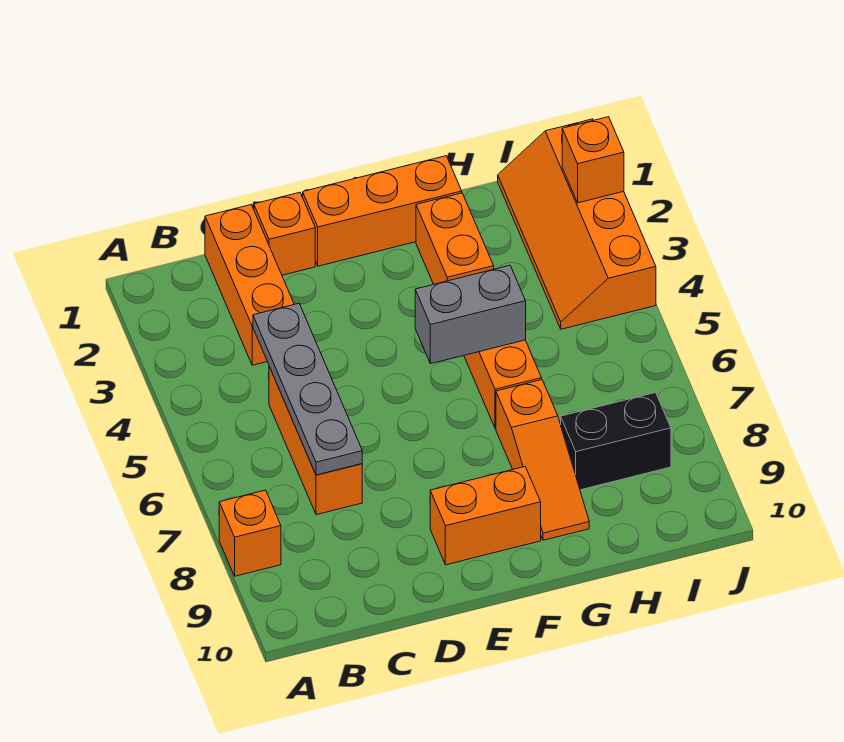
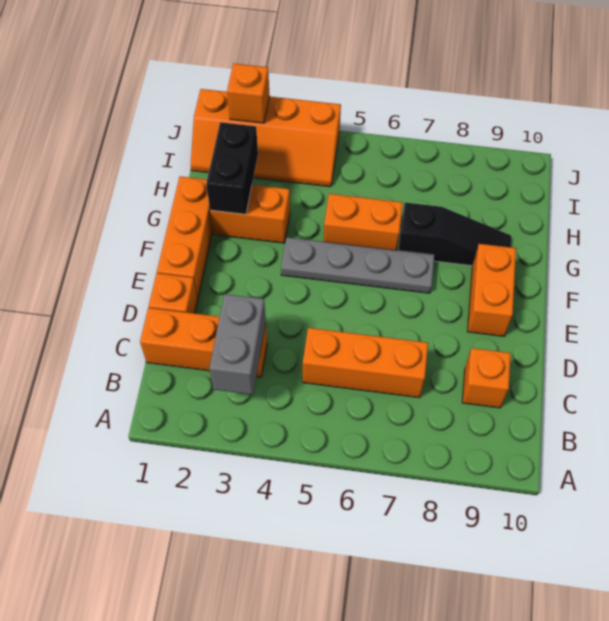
orange 1x1 brick [219,490,281,576] -> orange 1x1 brick moved to [462,348,511,408]
grey 1x4 plate [253,303,362,475] -> grey 1x4 plate moved to [281,237,434,293]
grey 1x2 brick [415,265,526,364] -> grey 1x2 brick moved to [209,294,266,395]
orange 1x3 slope [496,380,589,540] -> black 1x3 slope [398,203,511,266]
black 1x2 brick [561,393,671,490] -> black 1x2 brick moved to [206,122,258,214]

